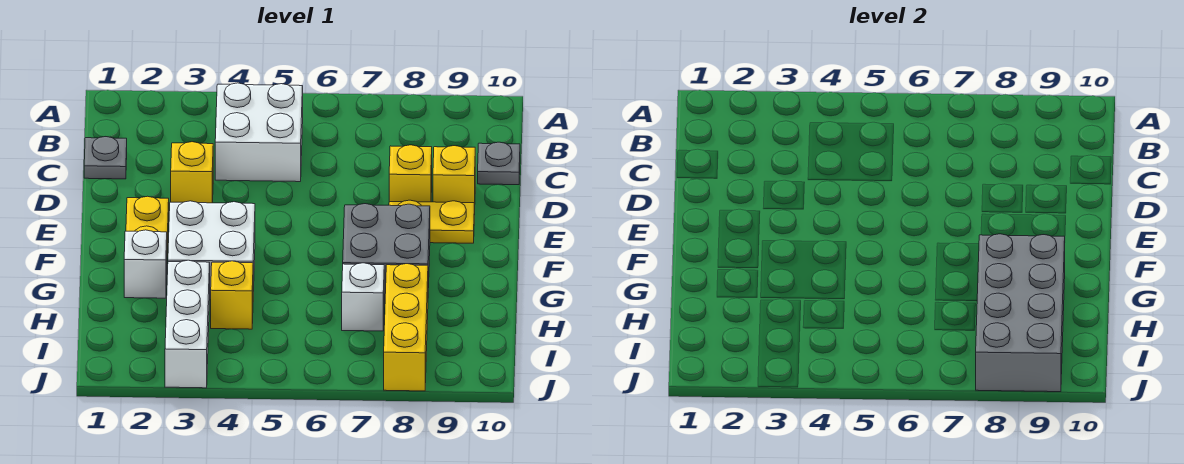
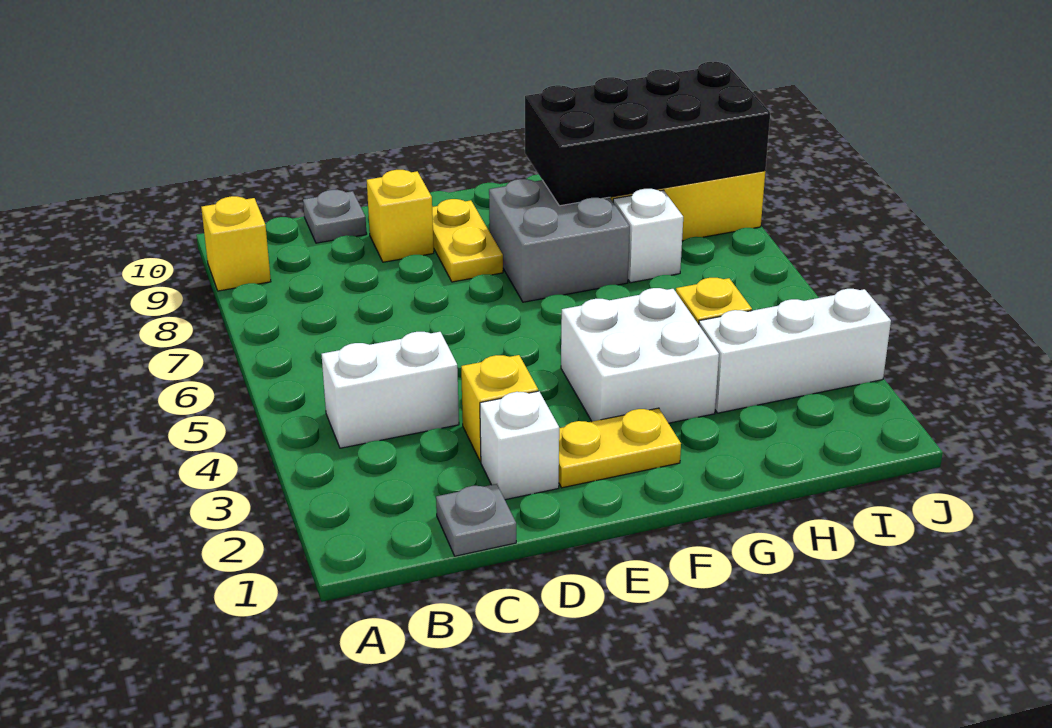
white 2x2 brick [215,83,303,182] -> white 1x2 brick [321,332,459,448]
yellow 1x1 brick [389,145,432,202] -> yellow 1x1 brick moved to [201,196,271,291]
white 1x1 brick [124,230,167,298] -> white 1x1 brick moved to [480,391,559,500]
grey 2x4 brick [976,234,1065,392] -> black 2x4 brick [525,62,770,206]

